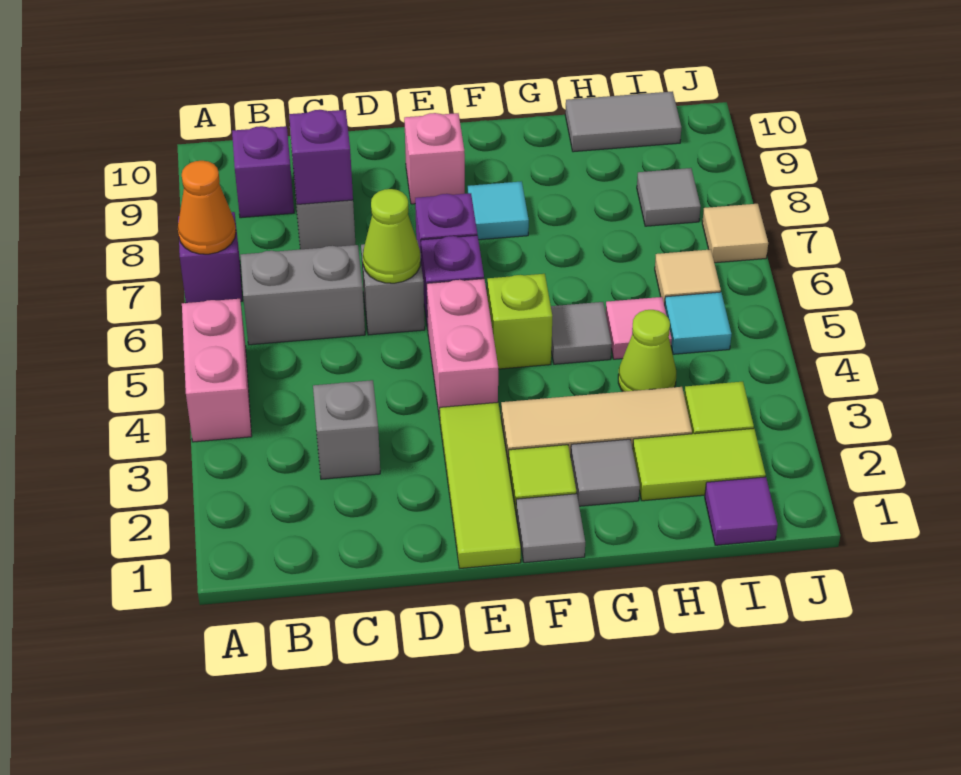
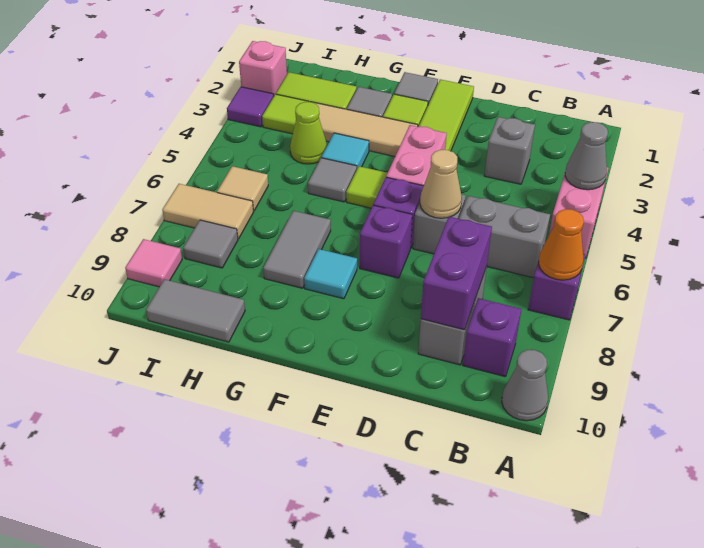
none -> grey 1x1 cone [565,122,608,190]
none -> grey 1x1 cone [502,350,548,421]
purple 1x1 brick [289,110,353,204] -> purple 1x2 brick [421,217,492,330]
lime 1x1 cone [363,189,421,283] -> tan 1x1 cone [420,150,462,218]
pink 1x1 brick [404,113,465,204] -> pink 1x1 brick moved to [239,41,287,95]
lime 1x1 brick [487,274,552,369] -> lime 1x1 tile [346,166,387,208]
none -> grey 1x2 tile [263,211,331,288]
pink 1x1 tile [606,297,672,359] -> pink 1x1 tile moved to [125,239,182,287]
purple 1x1 tile [705,477,778,545] -> purple 1x1 tile moved to [227,87,274,127]
cyan 1x1 tile [665,292,731,354] -> cyan 1x1 tile moved to [322,133,369,168]
tan 1x1 tile [702,204,768,263] -> tan 1x2 tile [162,184,254,239]

